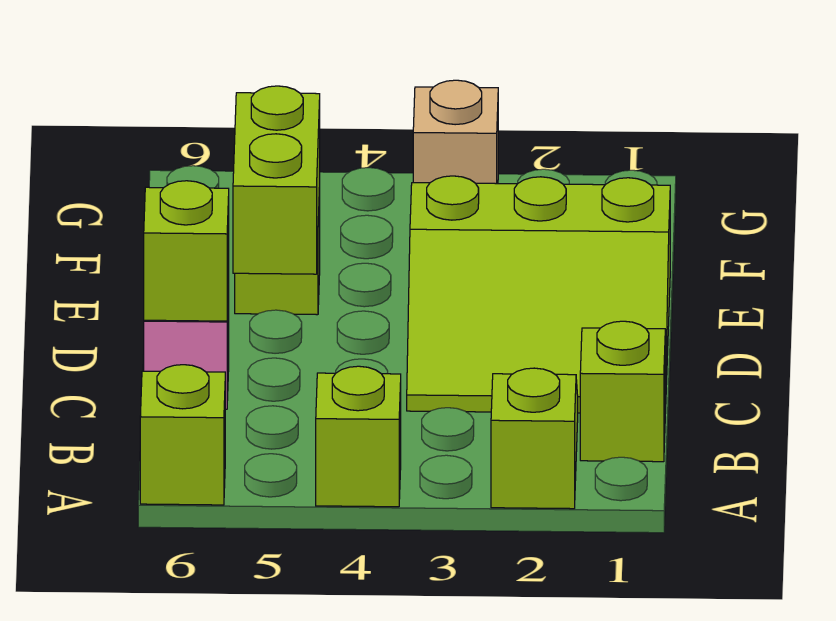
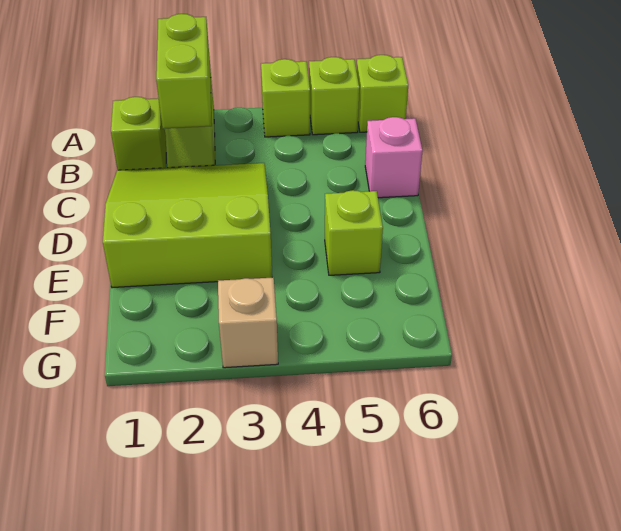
lime 1x1 brick [144,181,229,321] -> lime 1x1 brick moved to [309,57,359,135]
lime 1x2 brick [233,86,320,274] -> lime 1x2 brick moved to [156,14,212,129]

